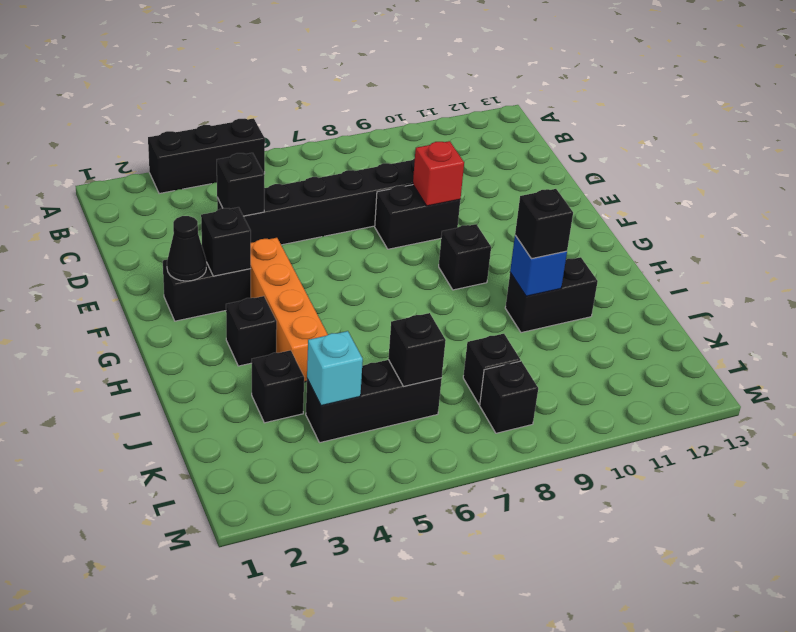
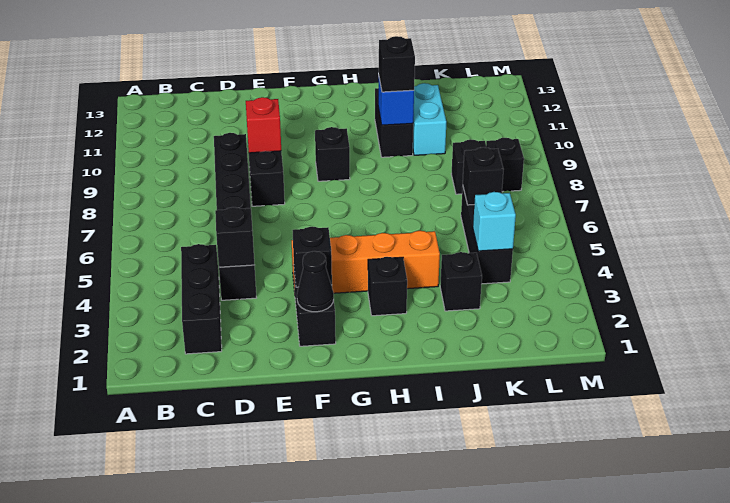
black 1x3 brick [148,118,265,194] -> black 1x3 brick moved to [181,244,222,354]
none -> cyan 1x2 brick [413,83,446,155]

